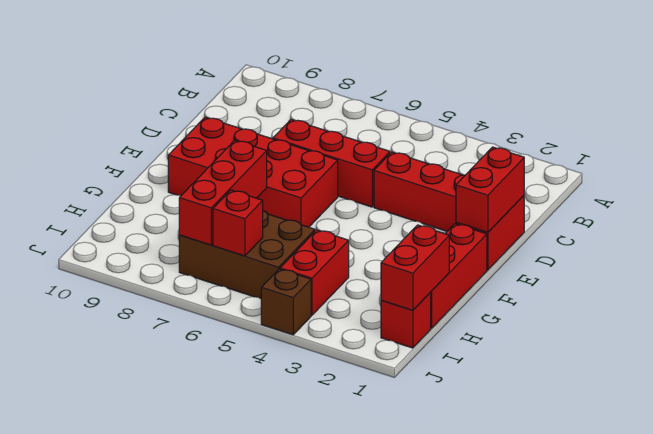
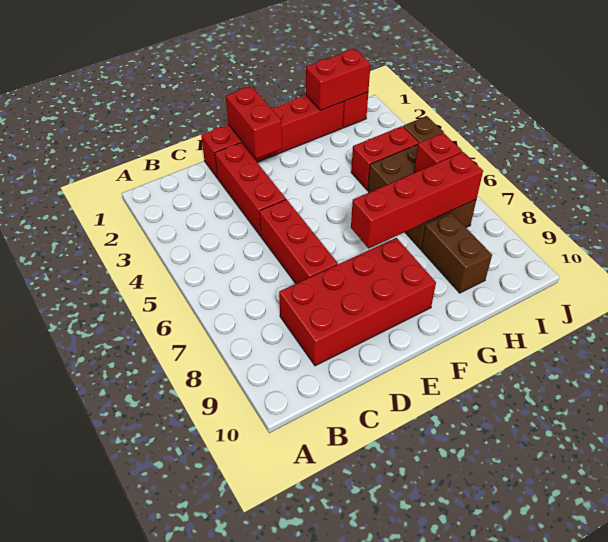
red 1x2 brick [456,147,524,232] -> red 1x2 brick turned to [226,86,282,159]
red 2x4 brick [168,117,338,227] -> red 2x4 brick turned to [279,238,436,366]
red 1x3 brick [179,140,267,245] -> red 1x4 brick [351,152,483,248]
none -> brown 1x2 brick [421,213,492,293]

